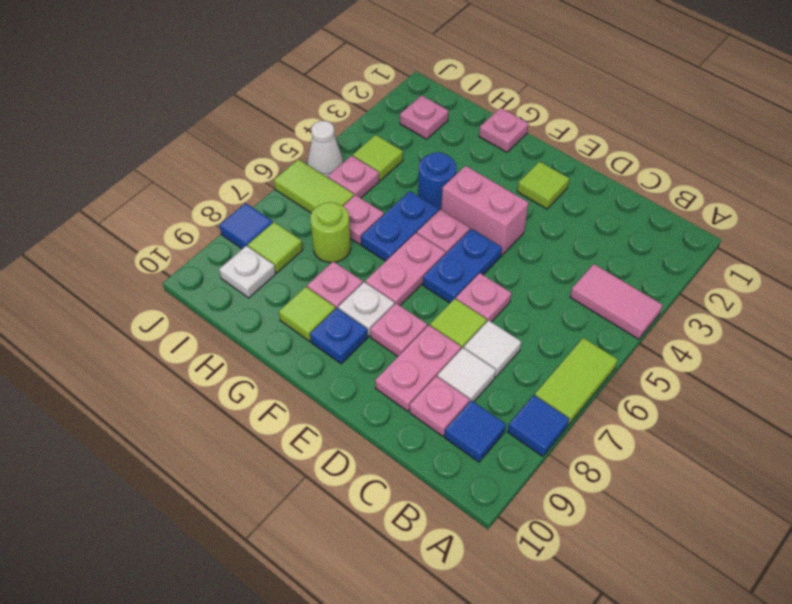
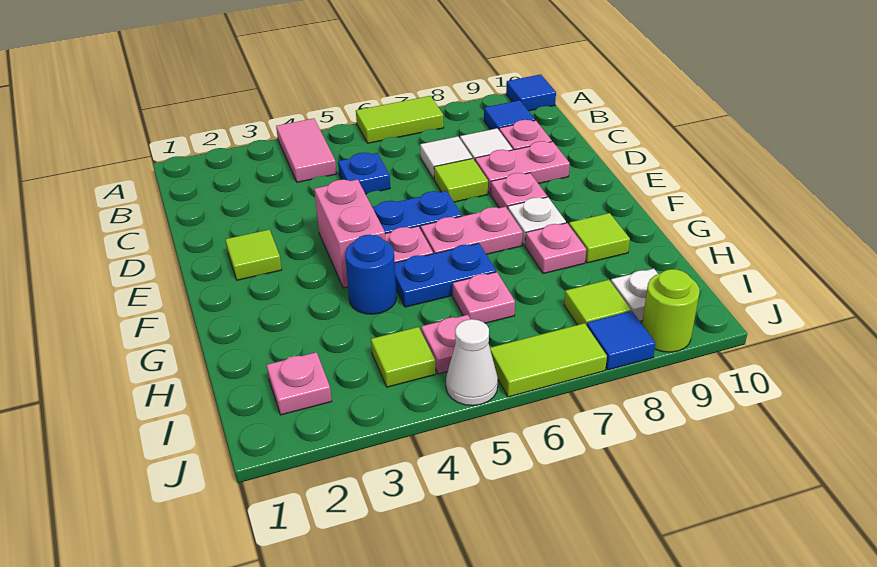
blue 1x1 tile [508,395,569,456] -> blue 1x1 tile moved to [506,74,556,111]
pink 1x1 plate [456,273,511,322] -> none
blue 1x1 plate [310,308,368,364] -> blue 1x1 plate moved to [338,153,390,194]
pink 1x1 plate [479,108,529,152] -> none
lime 1x1 round brick [310,202,351,263] -> lime 1x1 round brick moved to [642,269,700,352]
lime 1x2 tile [274,159,354,213] -> lime 1x2 tile turned to [490,323,607,397]

